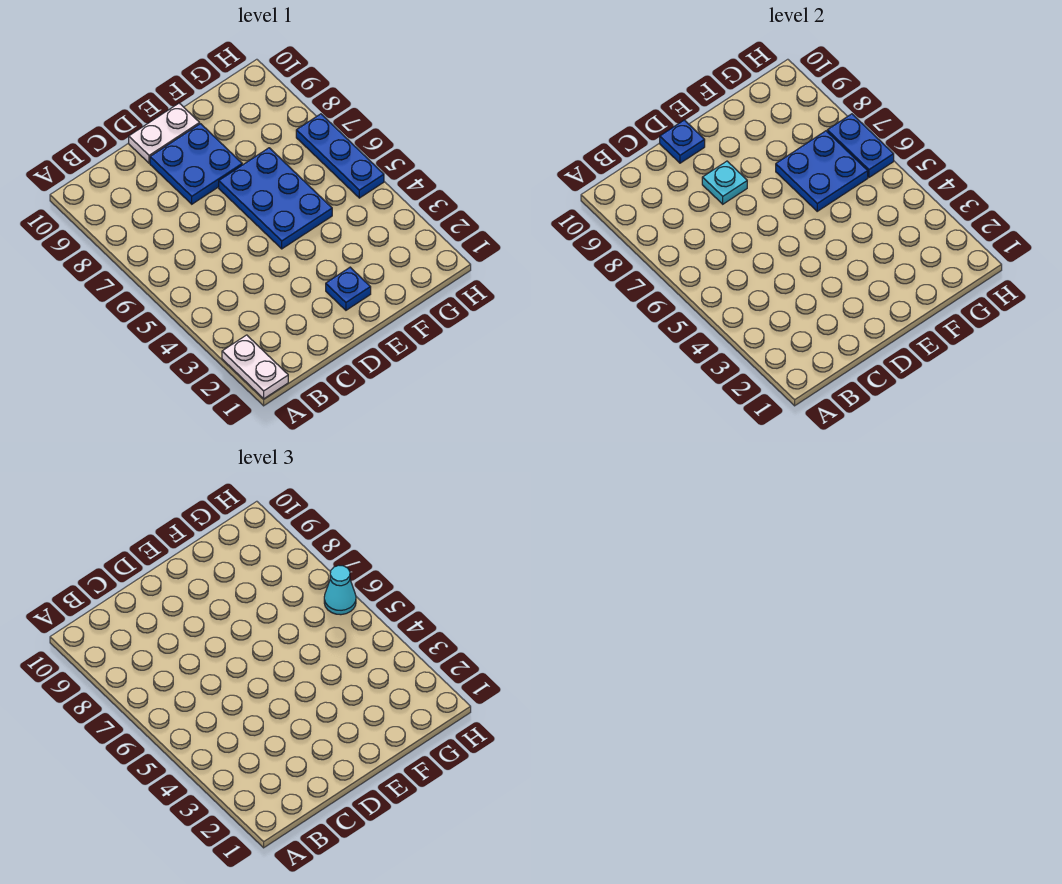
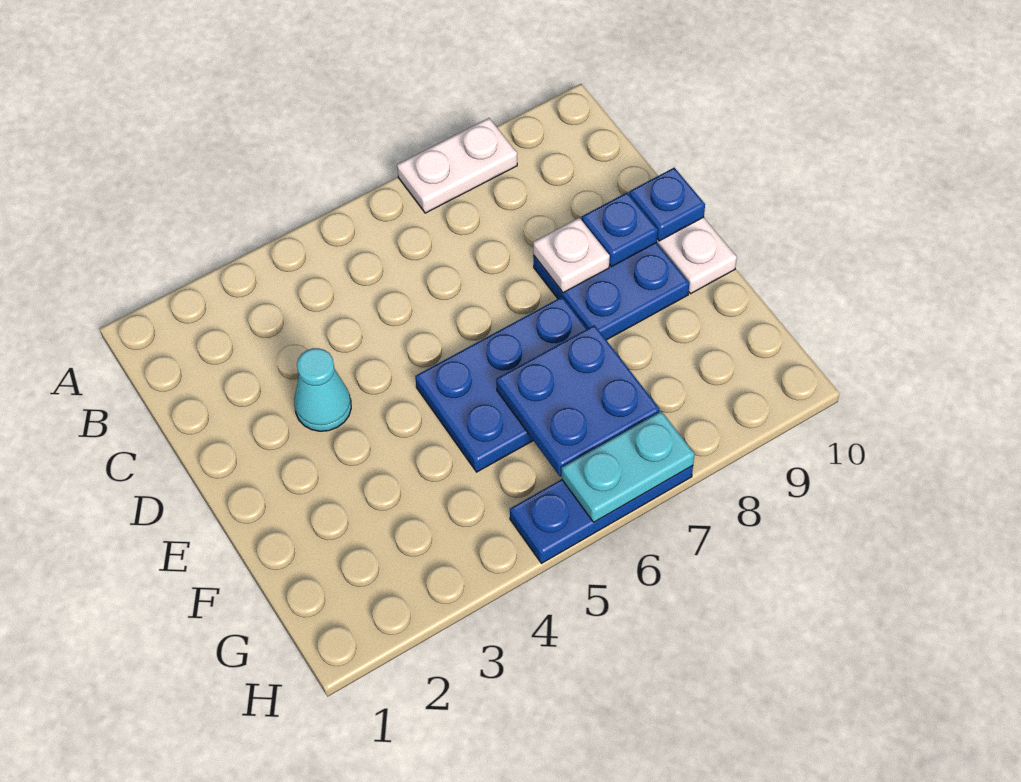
white 1x2 plate [222,335,288,399] -> white 1x2 plate moved to [397,118,517,213]
cyan 1x1 plate [702,161,747,204] -> white 1x1 plate [533,218,610,293]
blue 1x1 plate [326,267,371,310] -> blue 1x1 plate moved to [582,193,658,267]
blue 1x2 plate [827,114,894,177] -> cyan 1x2 plate [562,411,694,522]
cyan 1x1 cone [324,565,356,615] -> cyan 1x1 cone moved to [294,348,351,431]

